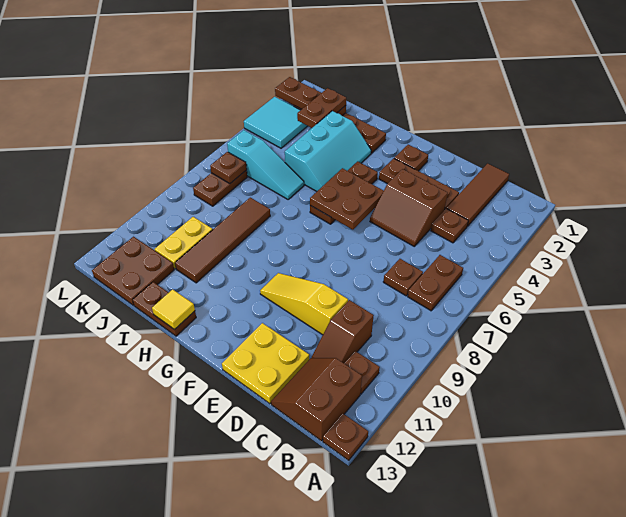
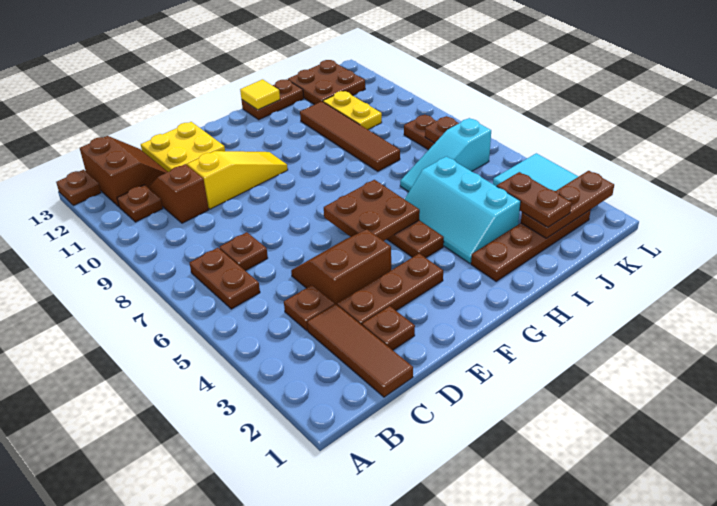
brown 1x1 plate [394,145,428,171] -> brown 1x1 plate moved to [362,306,415,350]

